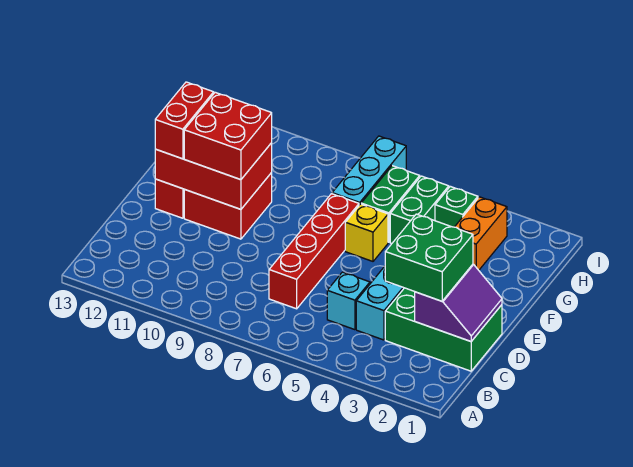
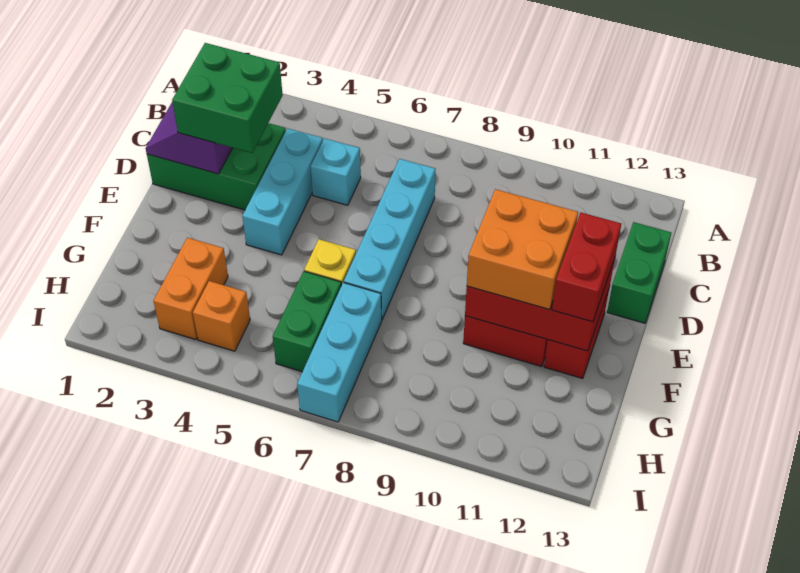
red 1x4 brick [269,194,359,309] -> cyan 1x4 brick [344,159,435,319]
red 2x2 brick [184,92,272,180] -> orange 2x2 brick [467,189,578,309]
green 1x2 brick [390,176,449,243] -> green 1x2 brick moved to [607,222,671,323]
green 1x1 brick [435,186,478,227] -> orange 1x1 brick [193,281,250,351]

